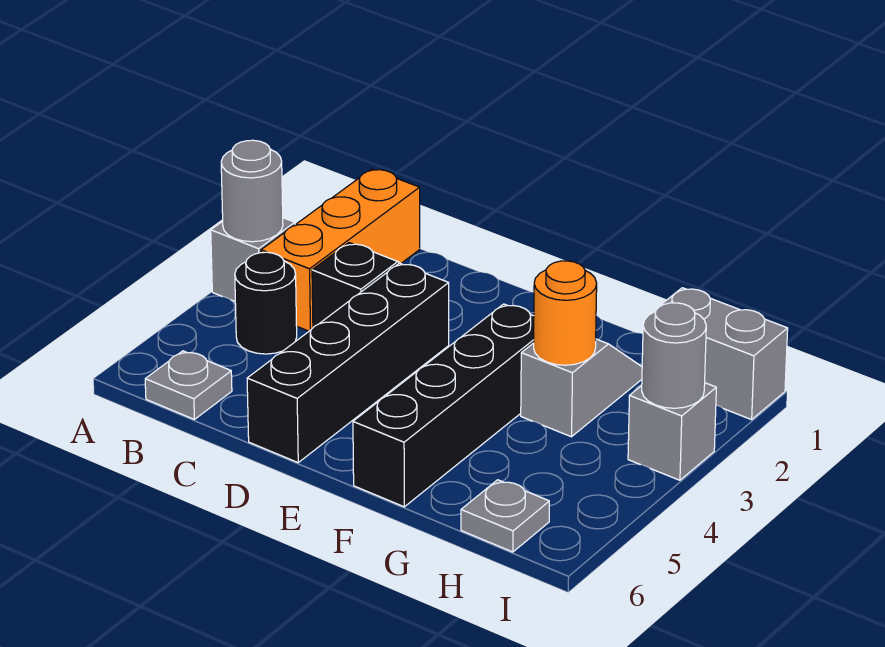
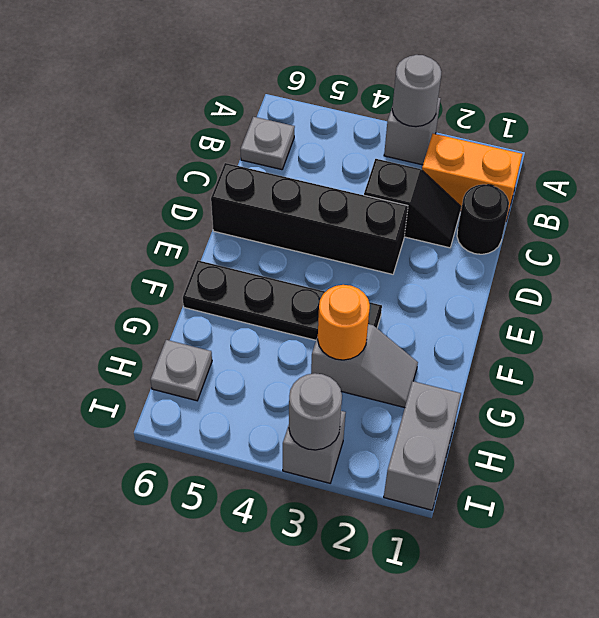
orange 1x3 brick [261,169,420,331] -> orange 1x2 brick [422,134,522,220]
black 1x1 round brick [235,252,297,354] -> black 1x1 round brick moved to [457,184,509,254]
black 1x4 brick [353,304,534,507] -> black 1x4 plate [183,260,382,340]

